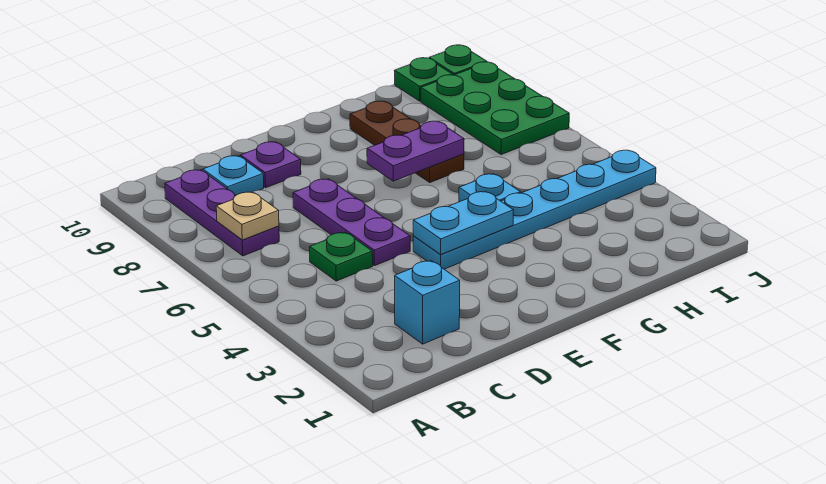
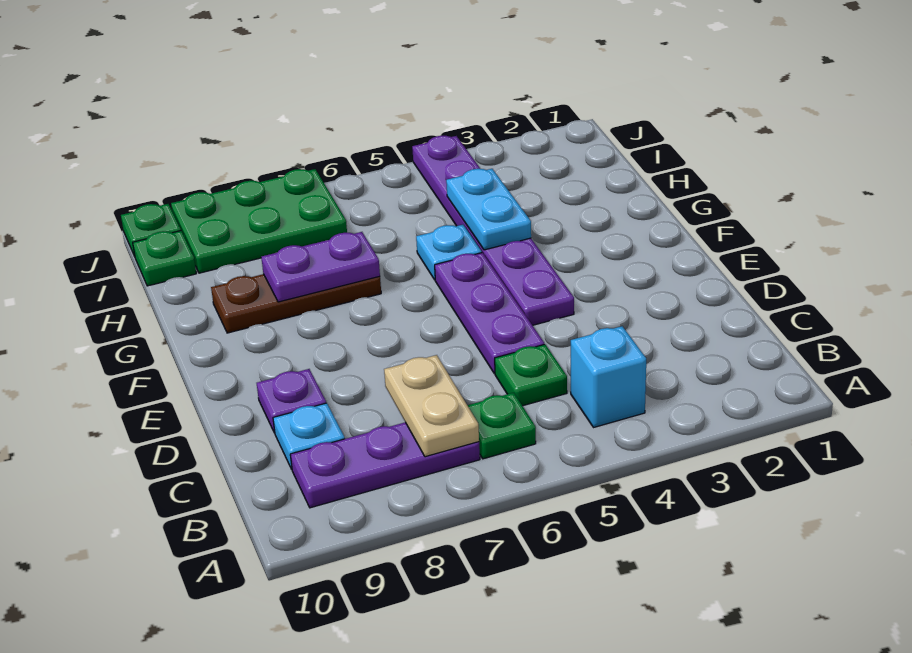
none -> green 1x1 plate [467,393,536,459]
tan 1x1 plate [216,192,279,240] -> tan 1x2 plate [384,355,479,457]
cyan 1x1 brick [395,261,460,344] -> cyan 1x1 brick moved to [571,326,646,428]
purple 1x3 plate [293,179,410,266] -> purple 1x3 plate turned to [435,253,544,374]
cyan 1x6 plate [413,150,656,269] -> purple 1x6 plate [412,136,574,325]
cyan 1x2 plate [413,191,513,254] -> cyan 1x2 plate moved to [446,169,531,250]
purple 1x2 plate [367,121,464,181] -> purple 1x2 plate turned to [261,232,380,302]

